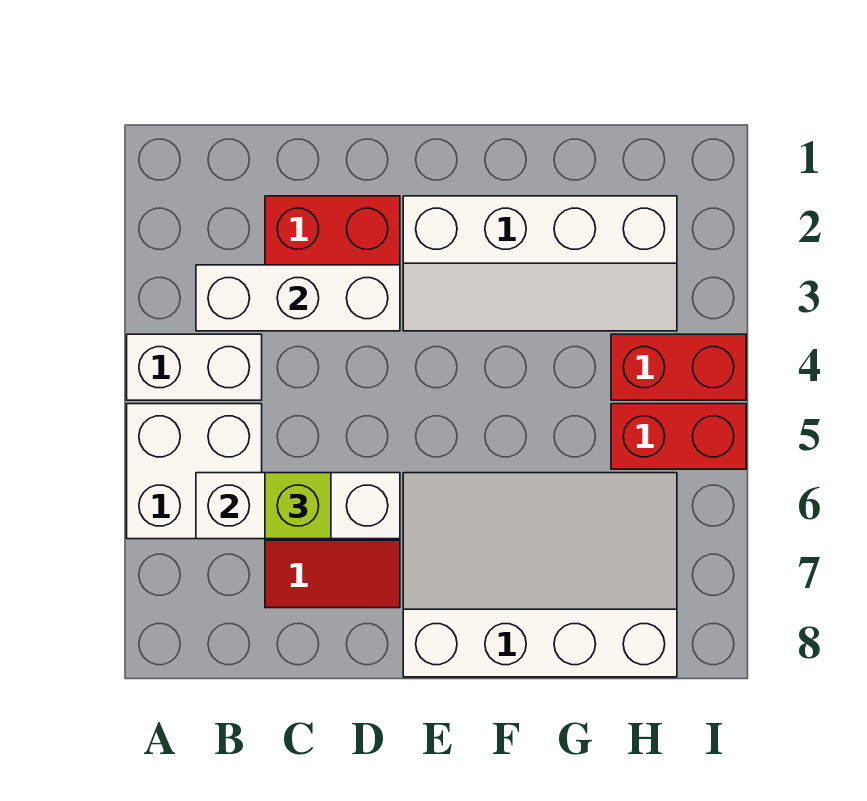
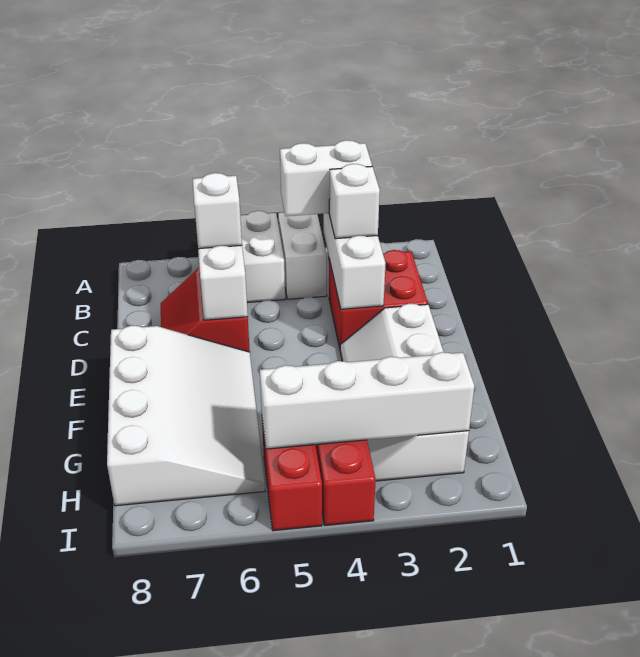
none -> white 1x2 brick [280,140,372,216]
none -> white 1x1 brick [329,164,380,239]
lime 1x1 brick [265,473,331,539] -> white 1x1 brick [193,173,242,249]
none -> white 1x4 brick [260,352,474,449]

